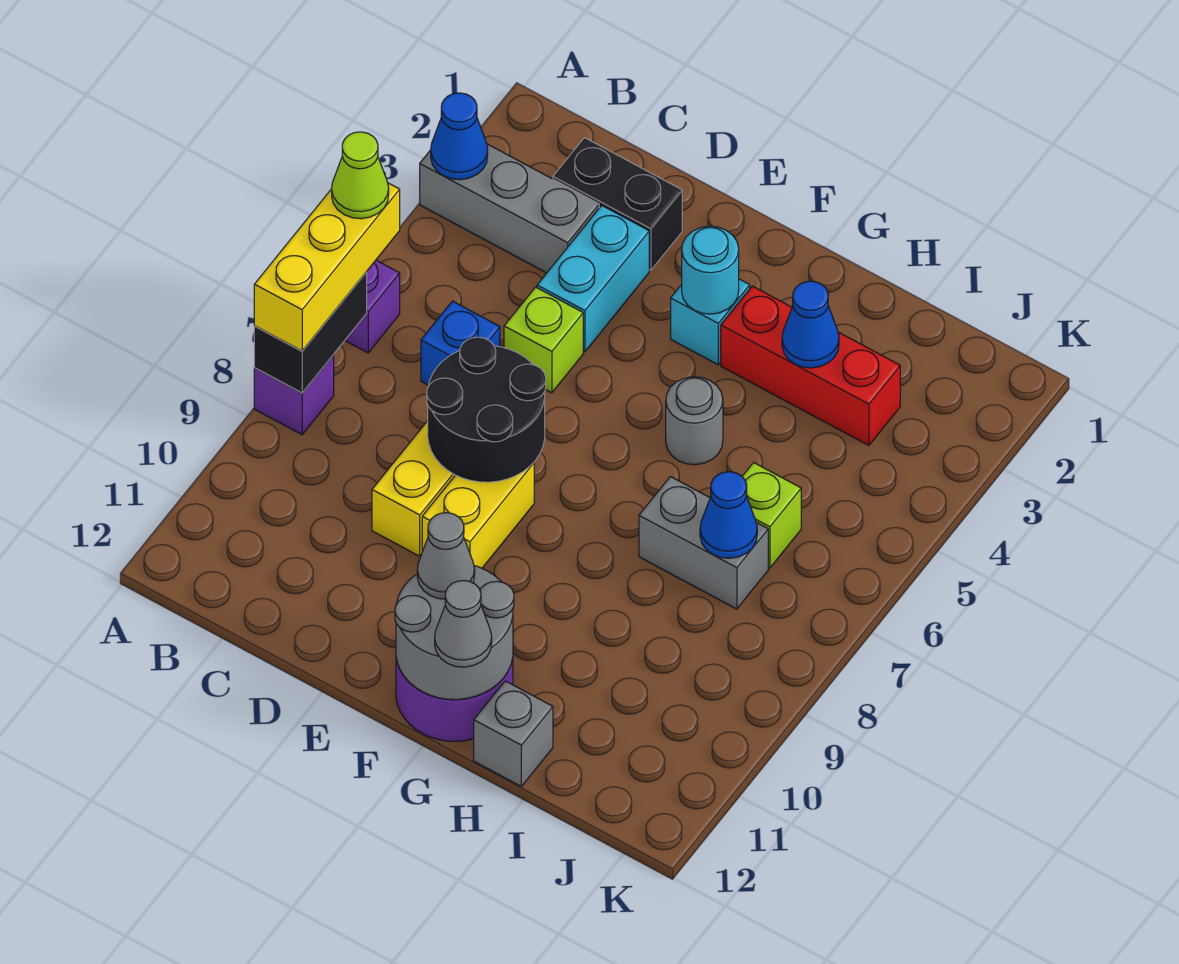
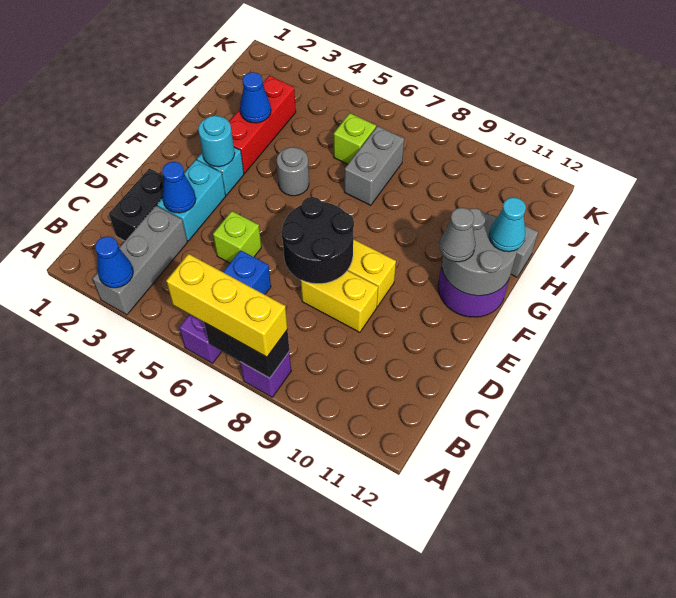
lime 1x1 cone [332,132,389,219] -> none
cyan 1x2 brick [537,205,649,352] -> cyan 1x2 brick turned to [157,160,226,241]
grey 1x1 cone [435,581,492,667] -> cyan 1x1 cone [489,197,526,252]
blue 1x1 cone [700,472,757,558] -> blue 1x1 cone moved to [162,162,196,213]

